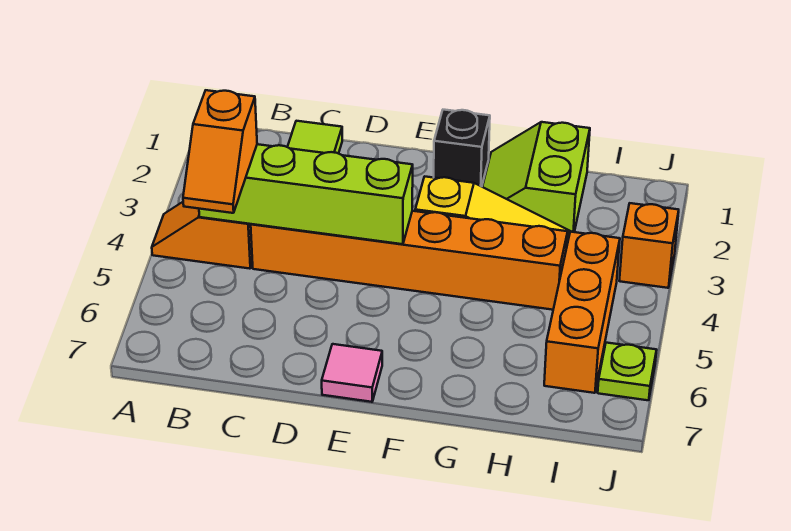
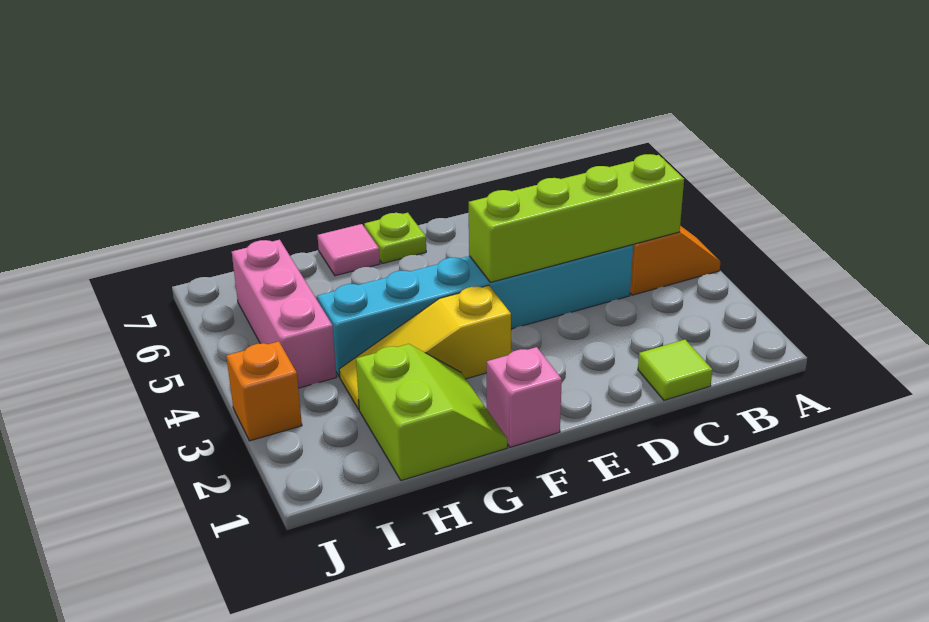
orange 1x2 slope [183,90,257,213] -> none
orange 1x6 brick [251,211,568,310] -> cyan 1x6 brick [317,245,633,377]
pink 1x1 tile [322,344,382,402] -> pink 1x1 tile moved to [317,224,380,276]
black 1x1 brick [434,110,490,187] -> pink 1x1 brick [487,347,562,447]
orange 1x3 brick [544,232,620,393] -> pink 1x3 brick [232,240,337,388]
lime 1x1 plate [598,343,656,400] -> lime 1x1 plate moved to [364,213,426,264]

